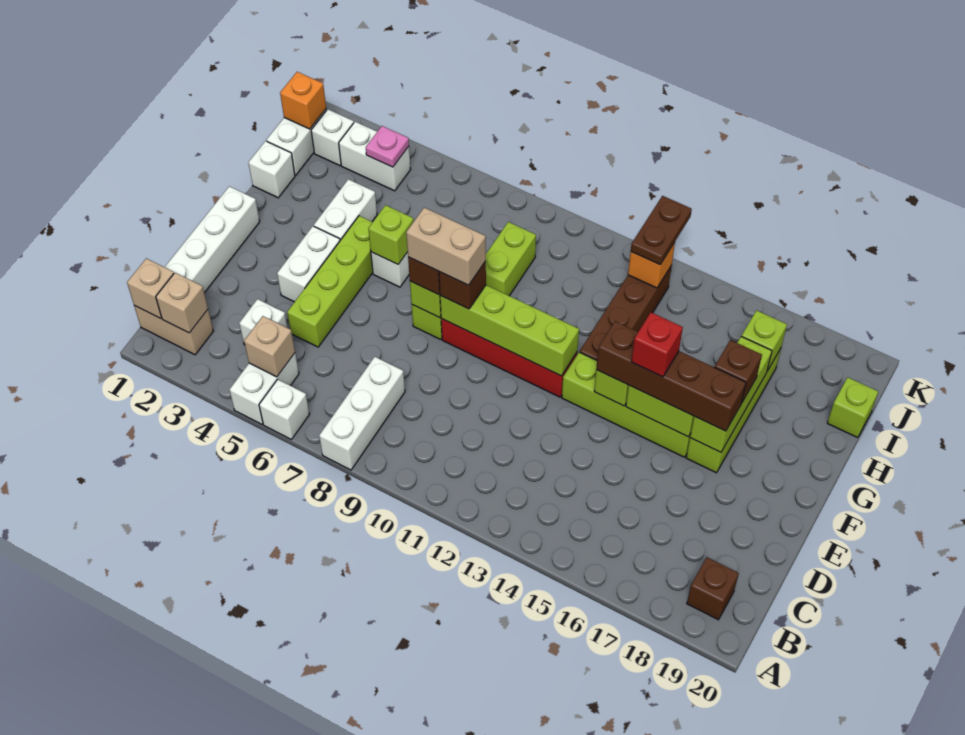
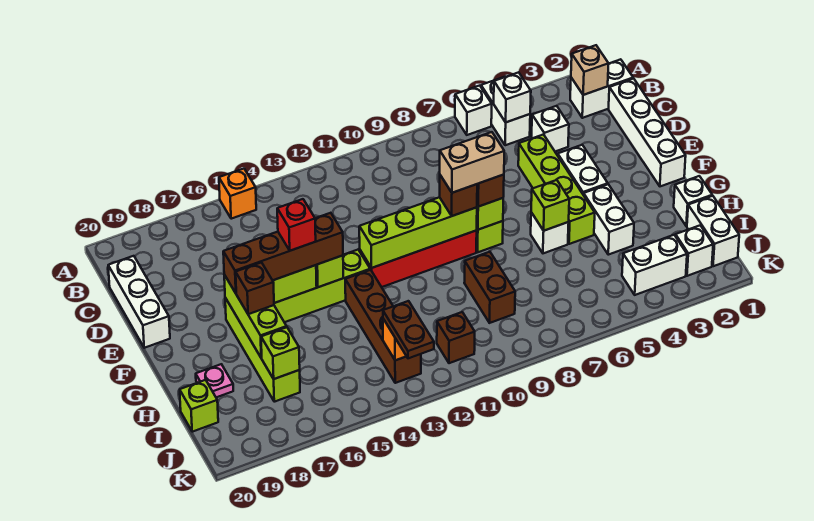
white 1x3 brick [319,357,405,470] -> white 1x3 brick moved to [108,256,170,348]
tan 1x2 brick [134,306,213,355] -> white 1x2 brick [570,59,633,118]
tan 1x1 brick [127,258,174,318] -> none
tan 1x1 brick [244,316,295,377] -> white 1x1 brick [494,72,531,122]
brown 1x1 brick [687,557,739,620] -> brown 1x1 brick moved to [437,312,475,363]
lime 1x2 brick [486,222,536,296] -> brown 1x2 brick [464,252,515,323]
orange 1x1 brick [280,72,326,129] -> orange 1x1 brick moved to [219,169,256,219]
pink 1x1 plate [366,126,409,167] -> pink 1x1 plate moved to [196,364,233,397]

